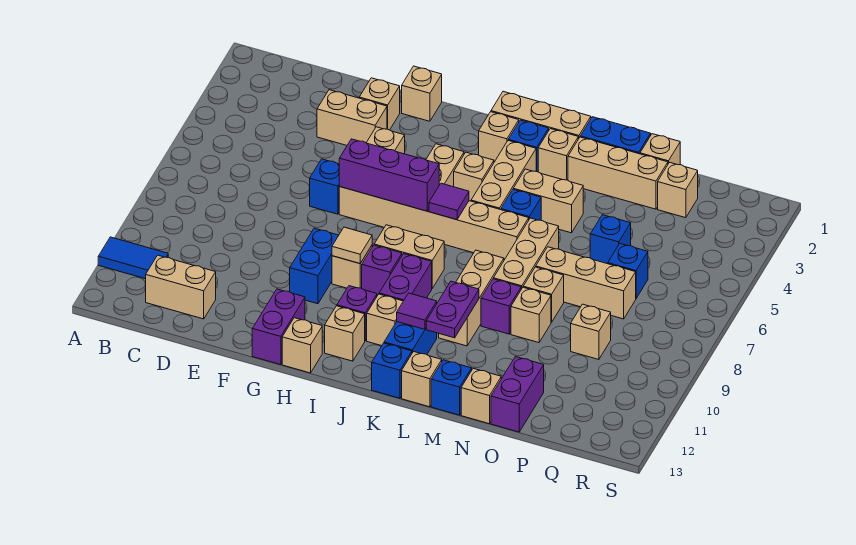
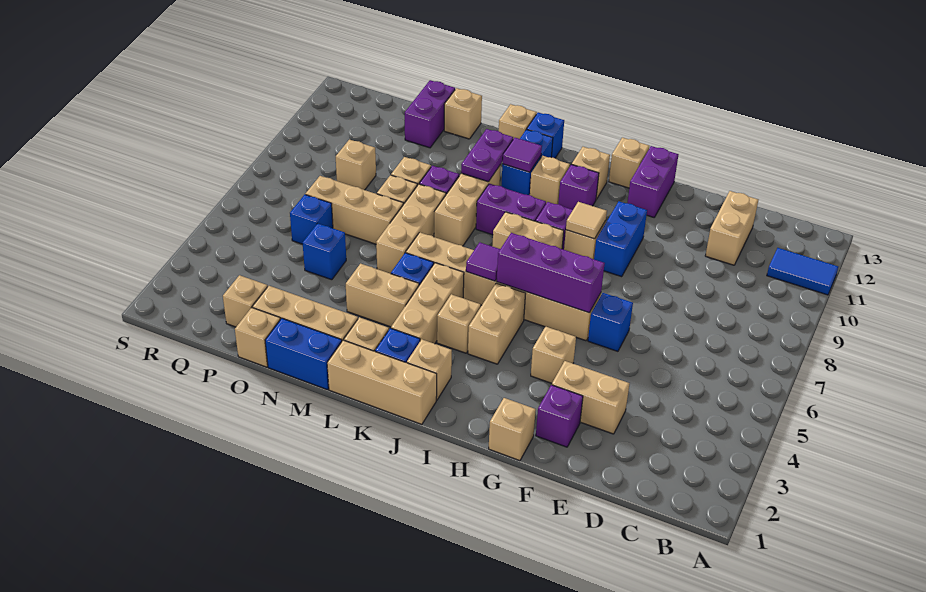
tan 1x2 brick [146,255,216,319] -> tan 1x2 brick turned to [705,191,758,265]
tan 1x1 brick [359,78,400,130] -> purple 1x1 brick [536,385,583,447]
purple 1x2 brick [379,254,432,301] -> purple 1x2 brick turned to [476,184,546,235]
blue 1x1 brick [431,360,472,415] -> none

